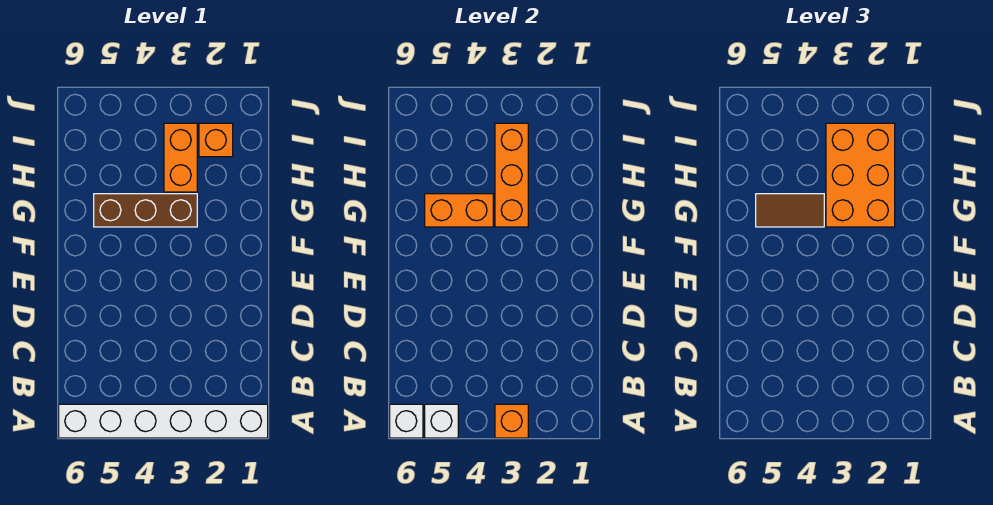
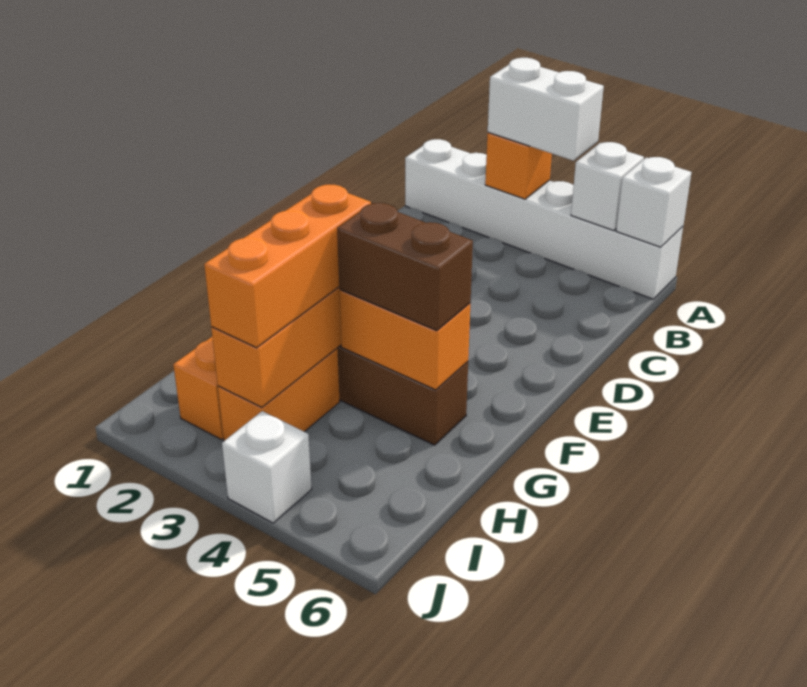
none -> white 1x2 brick [488,58,604,161]
orange 2x3 brick [826,123,895,227] -> orange 1x3 brick [204,184,371,348]
brown 1x2 tile [756,194,824,227] -> brown 1x2 brick [337,203,473,331]
none -> white 1x1 brick [222,411,312,523]

